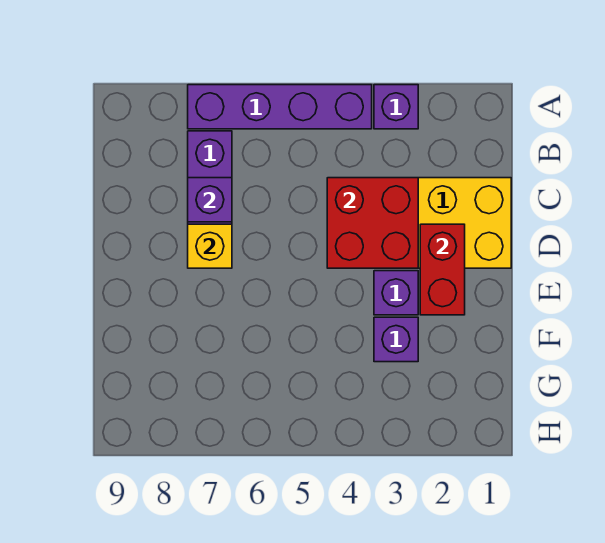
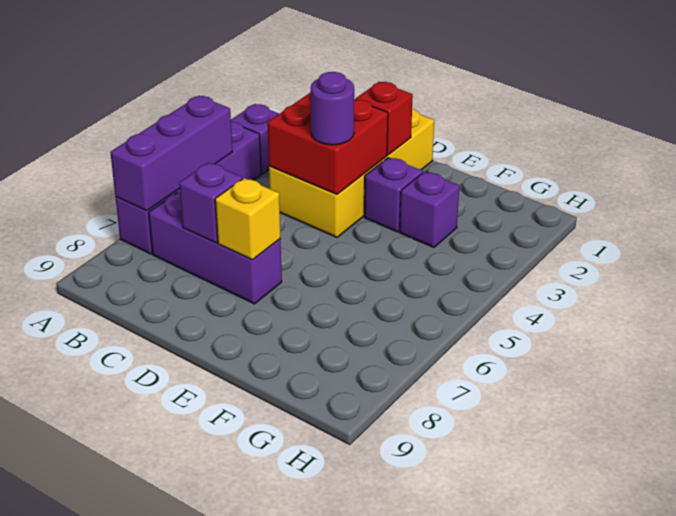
none -> purple 1x3 brick [110,96,232,211]
red 1x2 brick [420,224,465,315] -> red 1x1 brick [355,82,413,155]
none -> purple 1x1 round brick [311,72,354,145]

